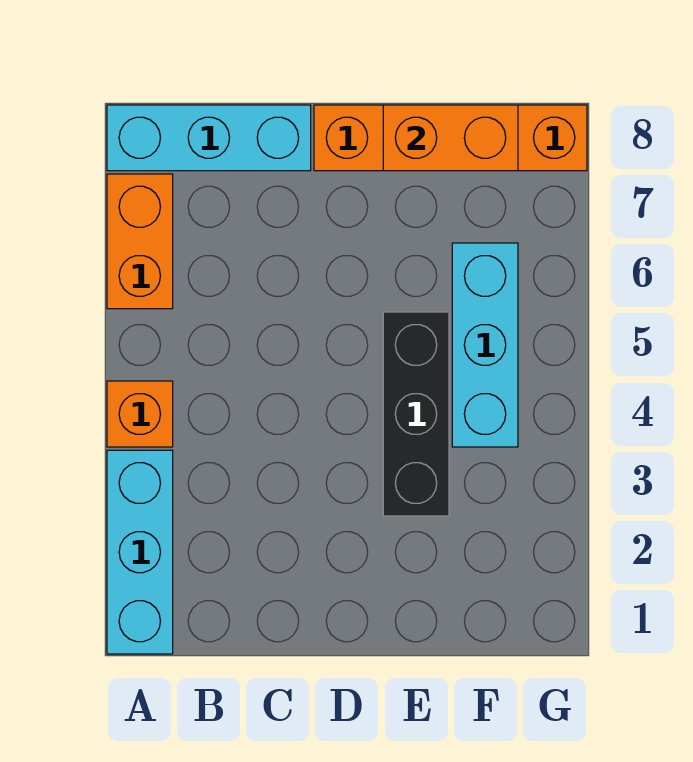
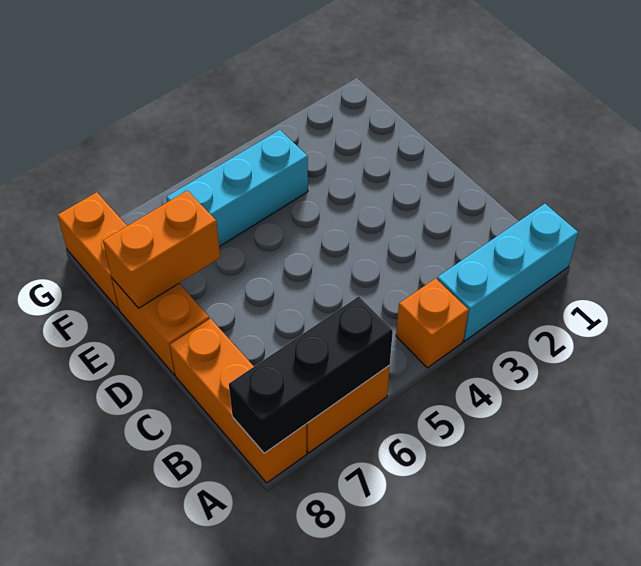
cyan 1x3 brick [107,105,311,171] -> orange 1x3 brick [170,319,307,483]
black 1x3 brick [383,312,449,516] -> black 1x3 brick moved to [229,296,393,453]
orange 1x2 brick [383,105,518,171] -> orange 1x2 brick turned to [103,191,220,308]

